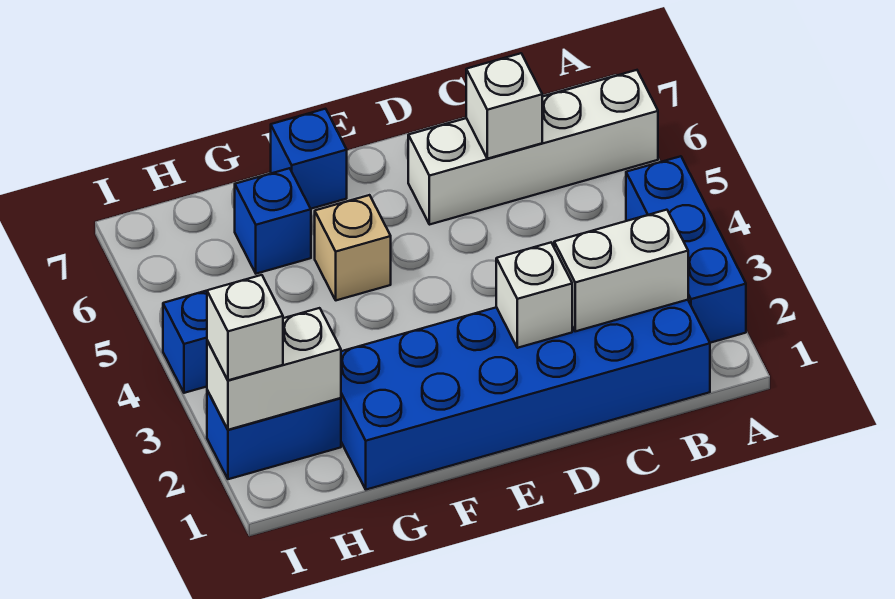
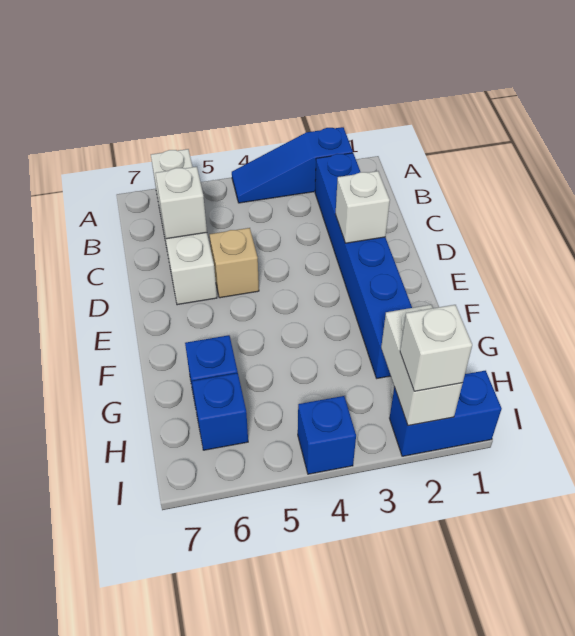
blue 1x3 brick [626,156,746,343] -> blue 1x3 slope [232,127,353,203]
blue 2x6 brick [341,300,710,490] -> blue 1x6 brick [315,153,412,378]
white 1x2 brick [554,210,688,331] -> none
tan 1x1 brick [315,195,391,300] -> tan 1x1 brick moved to [209,228,259,298]
blue 1x1 brick [271,109,347,209] -> blue 1x1 brick moved to [192,373,248,450]
blue 1x2 brick [207,390,341,479] -> blue 1x2 brick turned to [390,371,502,456]

